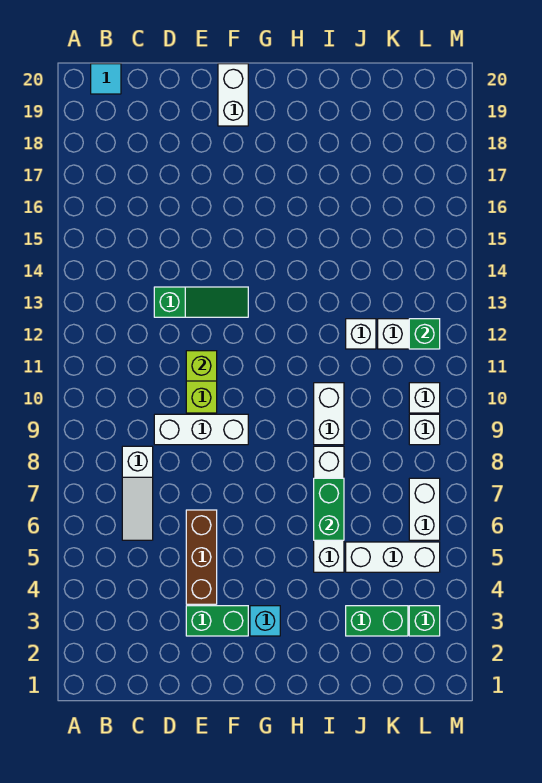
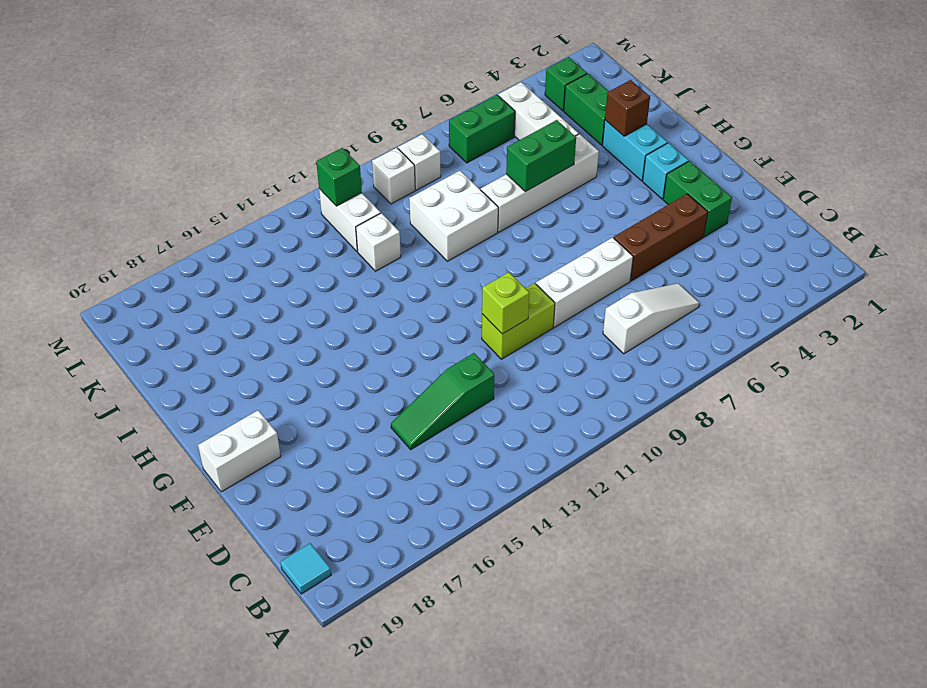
white 1x3 brick [154,414,248,445] -> white 1x3 brick turned to [536,237,633,327]
green 1x3 slope [154,287,248,317] -> green 1x3 slope turned to [391,353,494,450]
none -> cyan 1x2 brick [602,120,668,181]
none -> brown 1x1 brick [605,80,650,136]
white 1x2 brick [314,383,344,445] -> white 2x2 brick [409,171,498,261]
white 1x2 brick [409,478,440,540] -> green 1x2 brick [449,95,515,163]

